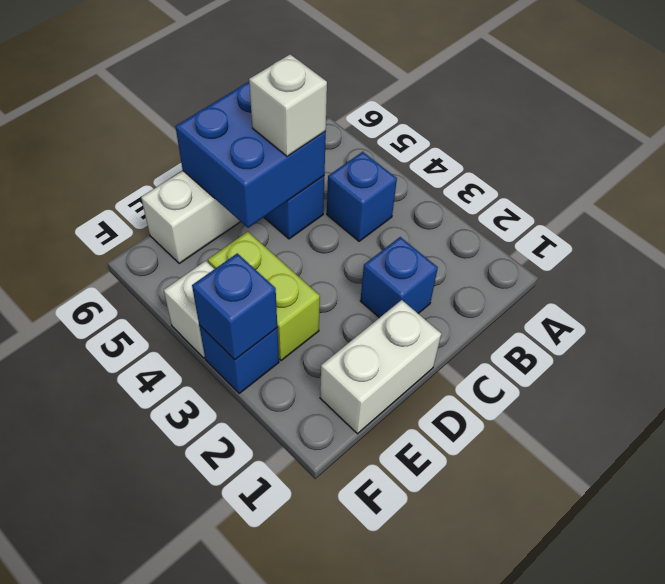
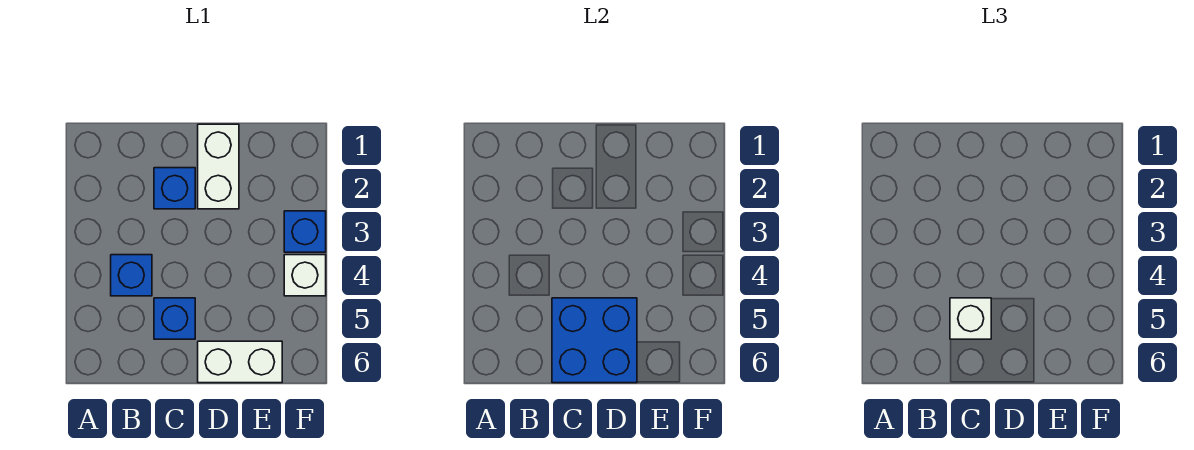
white 1x2 brick [320,300,441,434] -> white 1x2 brick turned to [198,124,239,209]
lime 1x2 brick [208,232,320,361] -> none
blue 1x1 brick [192,253,277,360] -> none

